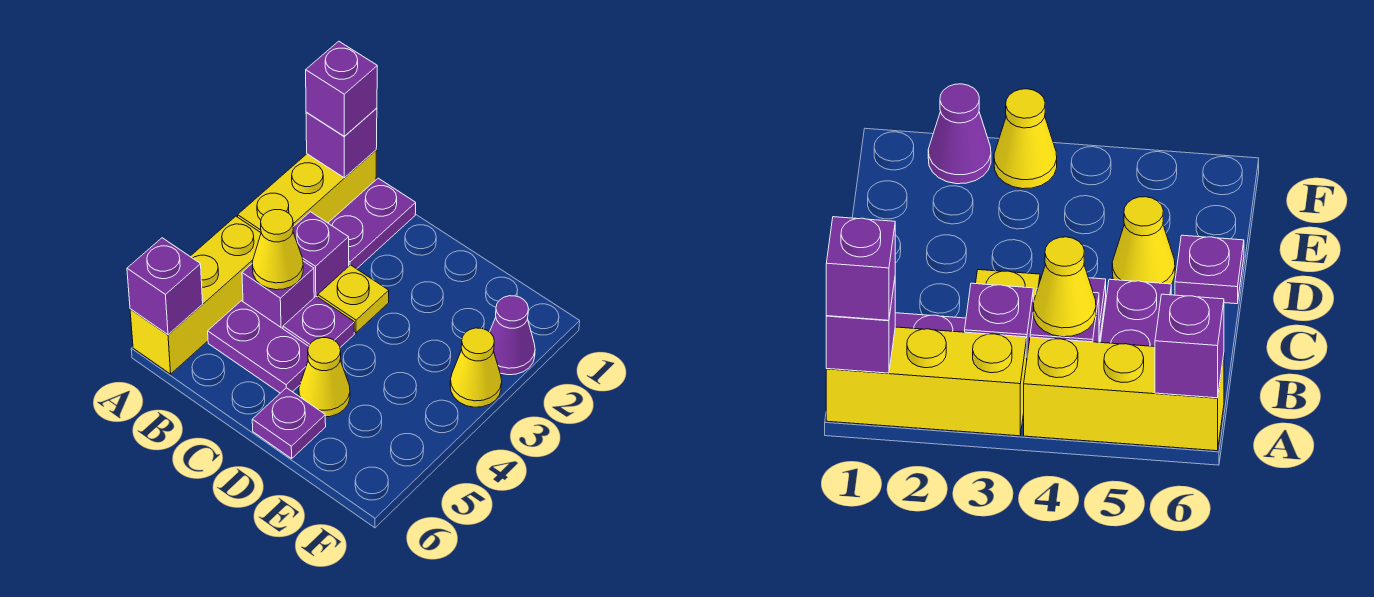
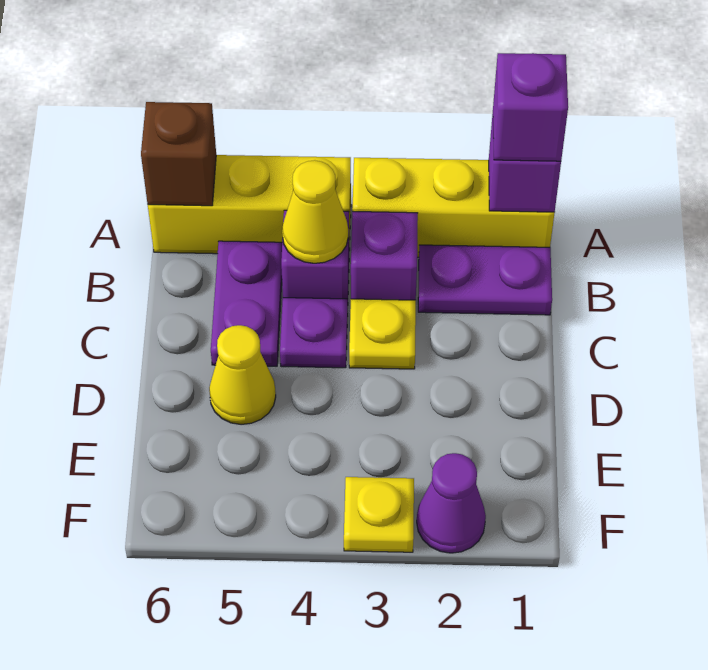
purple 1x1 brick [127,238,203,335] -> brown 1x1 brick [141,102,216,206]
purple 1x1 plate [252,388,326,458] -> none
yellow 1x1 cone [450,328,502,407] -> yellow 1x1 plate [344,477,414,552]

